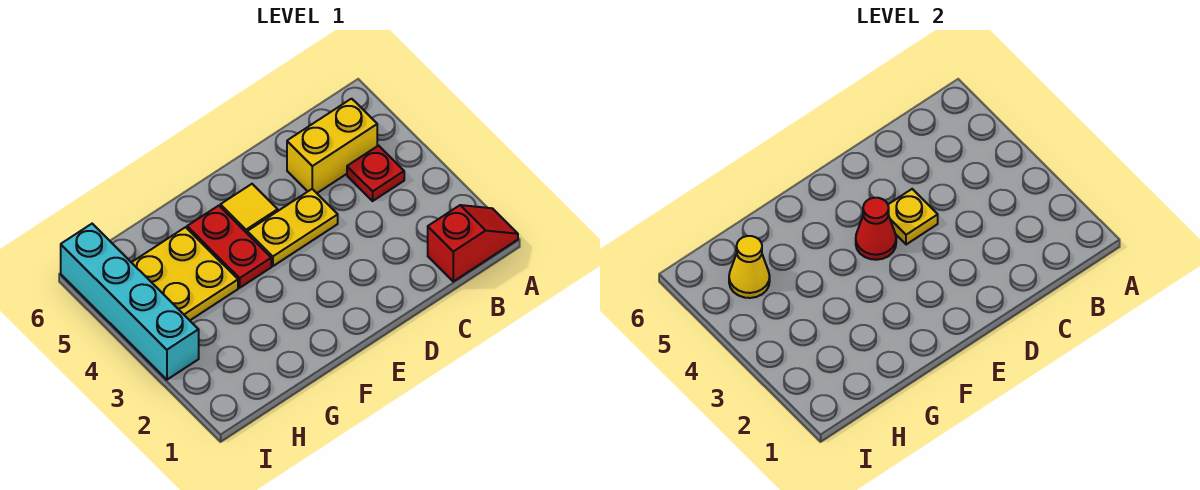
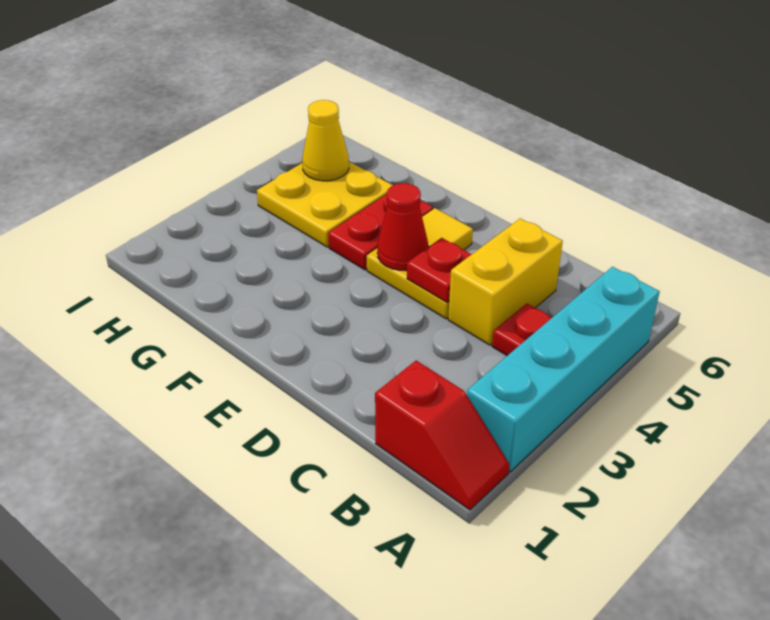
yellow 1x2 brick [287,99,377,193] -> yellow 1x2 brick turned to [448,219,563,345]
yellow 1x1 plate [888,189,938,245] -> red 1x1 plate [407,238,472,302]
cyan 1x4 brick [61,224,199,380] -> cyan 1x4 brick moved to [467,267,660,472]

